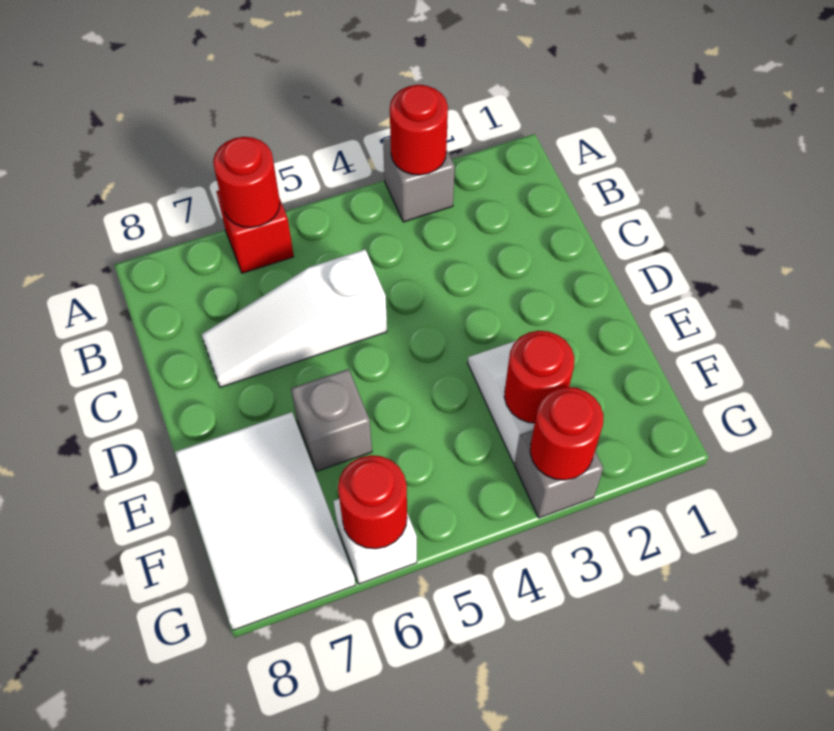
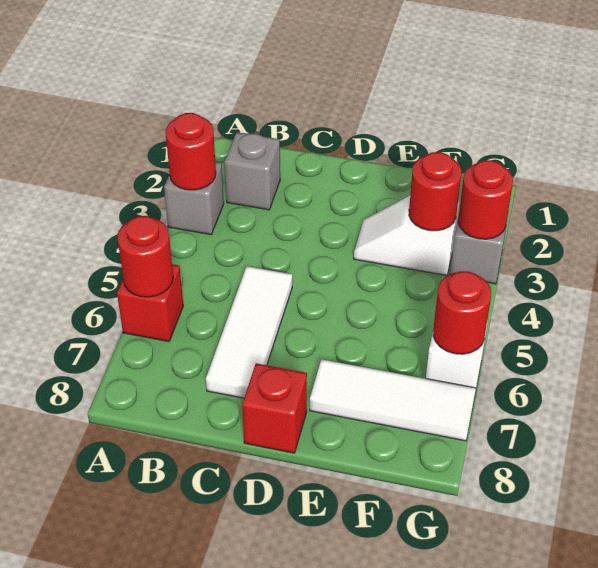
white 1x3 slope [202,250,387,387] -> white 1x3 tile [206,266,292,398]
none -> red 1x1 brick [242,363,307,453]
grey 1x1 brick [291,369,372,472] -> grey 1x1 brick moved to [224,132,280,210]
white 2x3 tile [175,412,355,630] -> white 1x3 tile [310,359,476,441]

